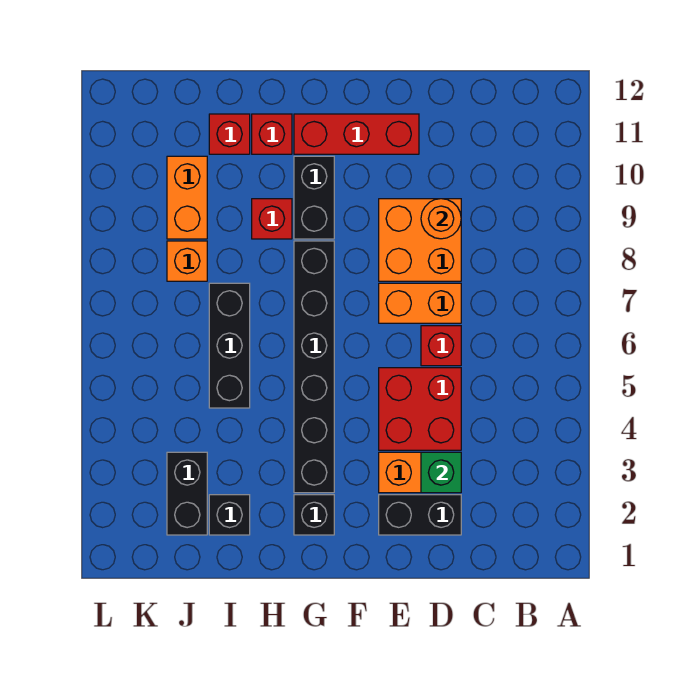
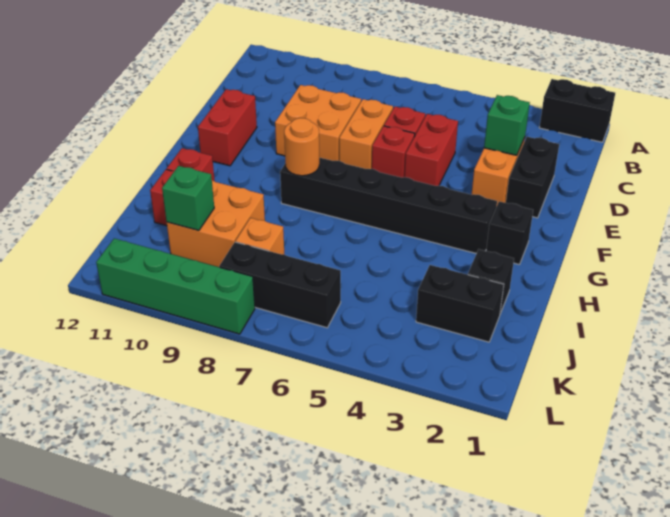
red 2x2 brick [379,368,461,450] -> red 1x2 brick [405,114,458,186]
orange 1x1 round brick [421,199,461,239] -> orange 1x1 round brick moved to [284,118,319,176]
red 1x3 brick [294,114,419,154] -> red 1x2 brick [198,89,257,166]
black 1x2 brick [294,156,334,239] -> black 1x2 brick moved to [539,79,615,142]
red 1x1 brick [252,199,292,239] -> red 1x1 brick moved to [372,126,415,178]
black 1x3 brick [209,283,250,408] -> black 1x3 brick moved to [219,242,341,328]
orange 1x2 brick [167,156,207,239] -> orange 2x2 brick [167,180,265,267]
none -> green 1x1 brick [162,166,214,231]
none -> green 1x4 brick [96,238,255,334]

